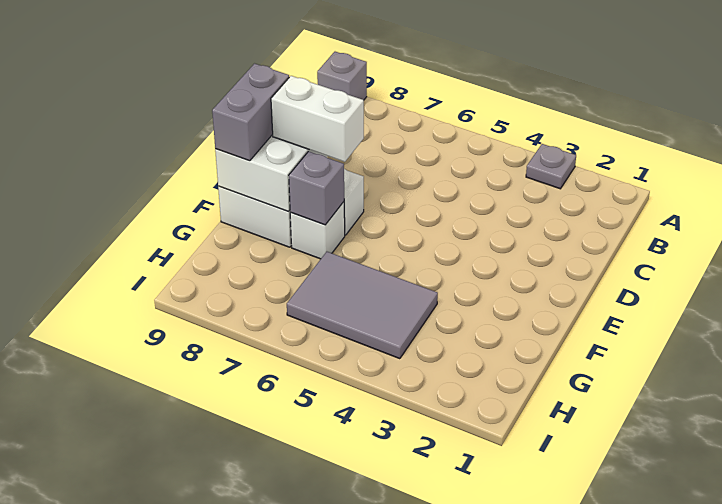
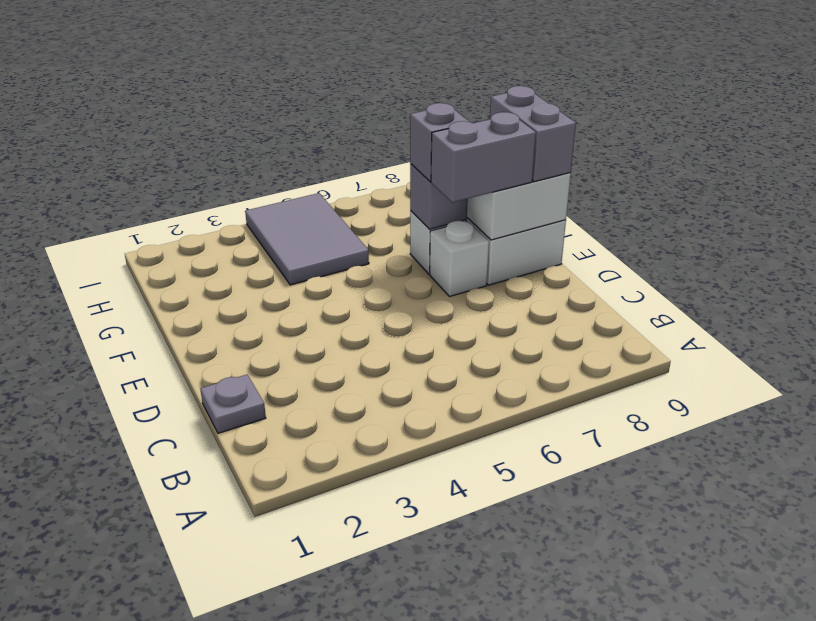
grey 1x1 plate [526,144,576,189] -> grey 1x1 plate moved to [200,375,266,433]
grey 1x1 brick [317,52,367,100] -> grey 1x1 brick moved to [410,103,469,182]
white 1x2 brick [271,76,364,162] -> grey 1x2 brick [431,112,536,202]
grey 2x3 tile [287,252,438,359] -> grey 2x3 tile turned to [245,193,369,285]

